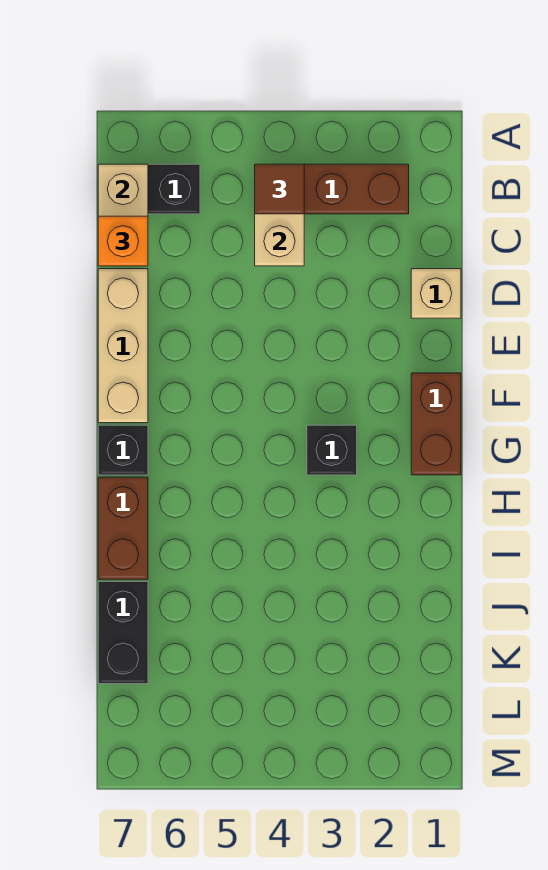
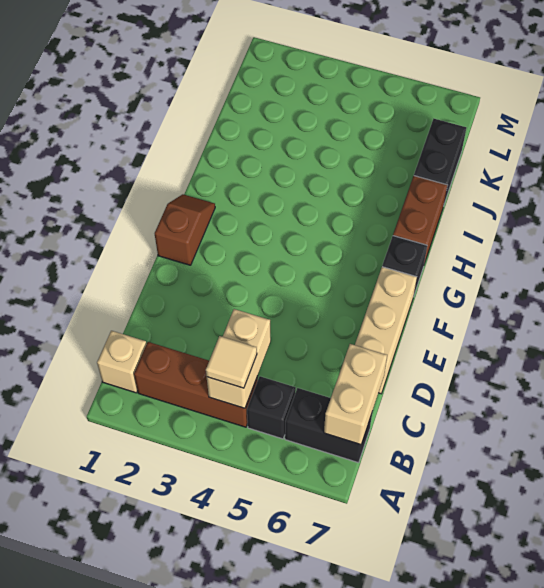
brown 1x1 tile [255,164,304,214] -> tan 1x1 tile [206,336,257,388]
orange 1x1 brick [98,216,148,266] -> none
tan 1x1 brick [411,269,461,318] -> tan 1x1 brick moved to [97,331,147,393]
brown 1x2 brick [411,373,461,475] -> brown 1x2 slope [155,194,215,265]
black 1x1 brick [307,425,357,475] -> black 1x1 brick moved to [247,376,296,439]

